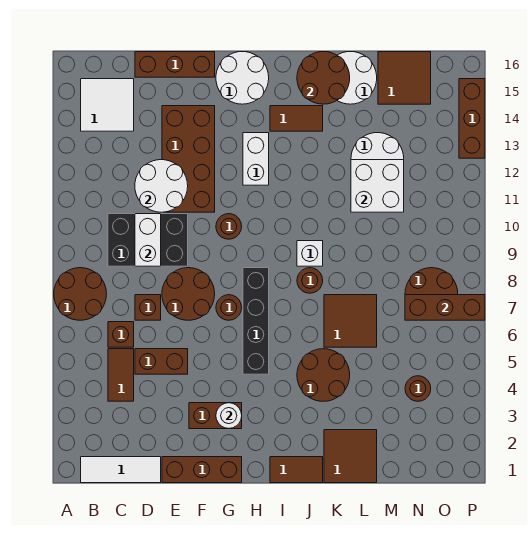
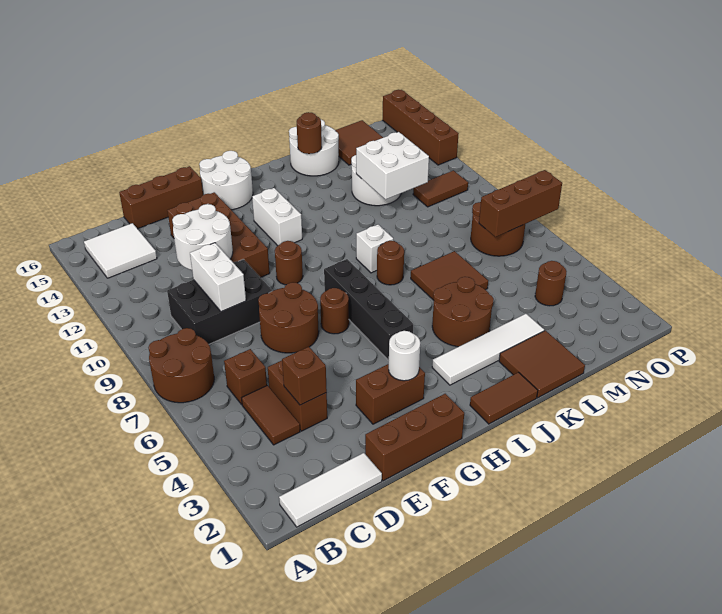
brown 1x2 brick [135,349,188,374] -> brown 1x2 brick turned to [268,361,327,431]
brown 1x1 brick [135,295,161,320] -> brown 1x1 brick moved to [282,347,327,405]
none -> white 1x4 tile [432,314,544,385]
brown 1x2 tile [270,106,323,131] -> brown 1x2 tile moved to [413,170,468,207]
brown 2x2 round brick [297,52,350,104] -> brown 1x1 round brick [297,112,322,154]
brown 1x3 brick [459,79,485,158] -> brown 1x4 brick [383,90,459,165]

